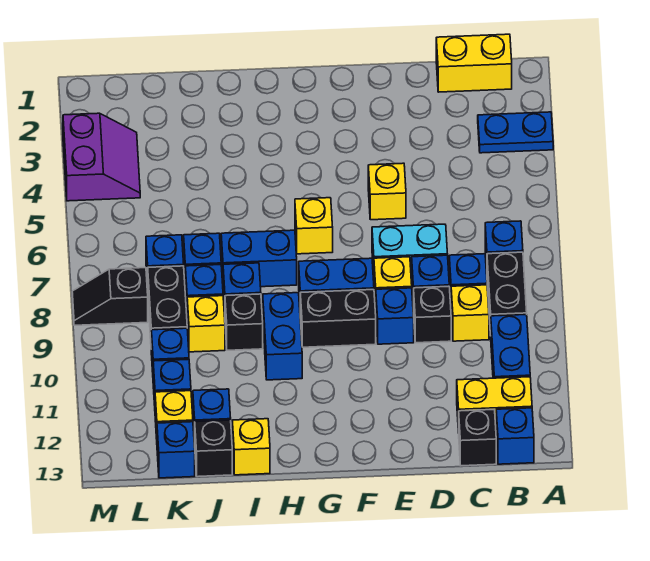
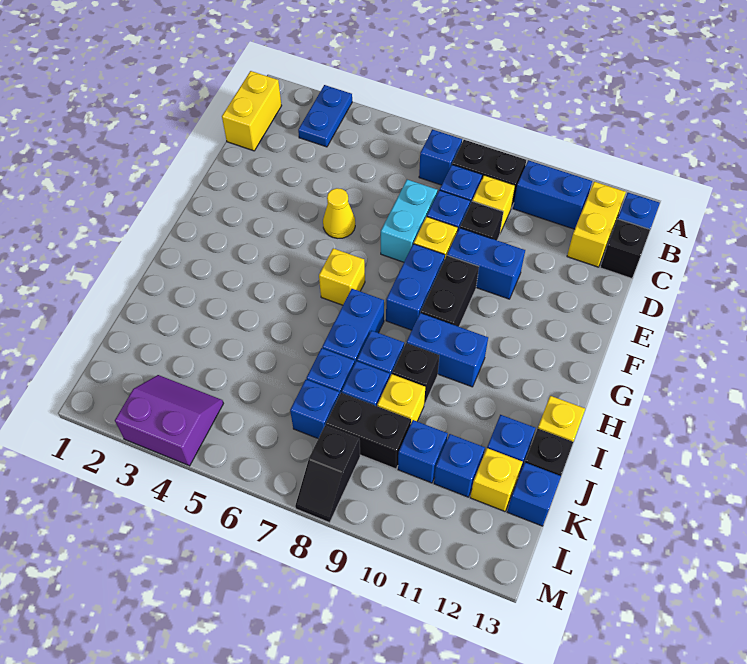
yellow 1x1 brick [368,163,406,220] -> yellow 1x1 cone [323,188,355,238]
blue 1x1 brick [376,288,414,344] -> blue 1x2 brick [447,228,525,299]

